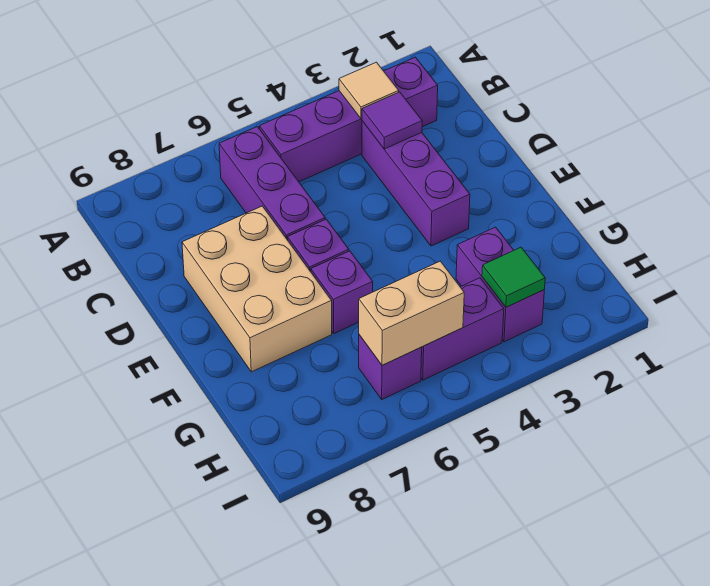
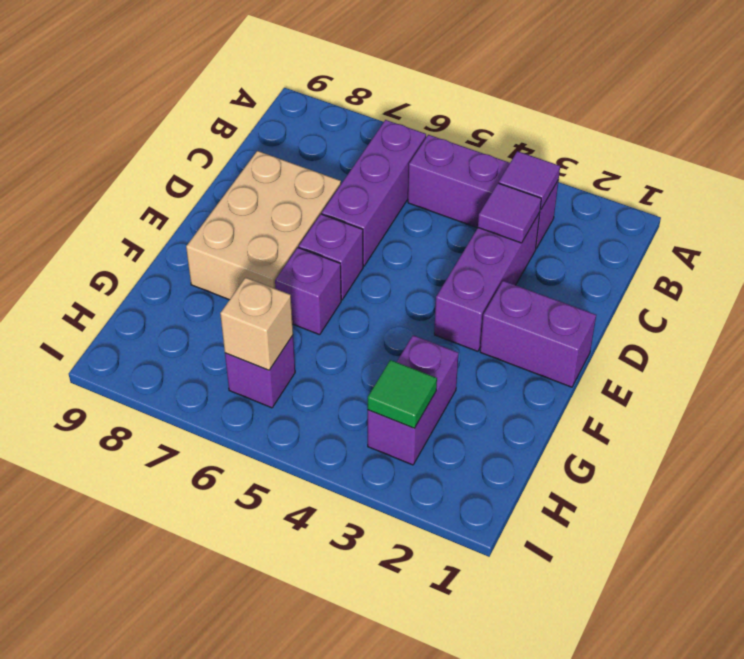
purple 1x4 brick [259,57,438,182] -> purple 1x3 brick [408,135,559,248]
tan 1x1 tile [339,62,399,119] -> purple 1x1 tile [499,151,560,210]
purple 1x2 brick [421,278,504,380] -> purple 1x2 brick moved to [480,281,596,387]
tan 1x2 brick [359,261,464,365] -> tan 1x1 brick [220,278,293,370]

